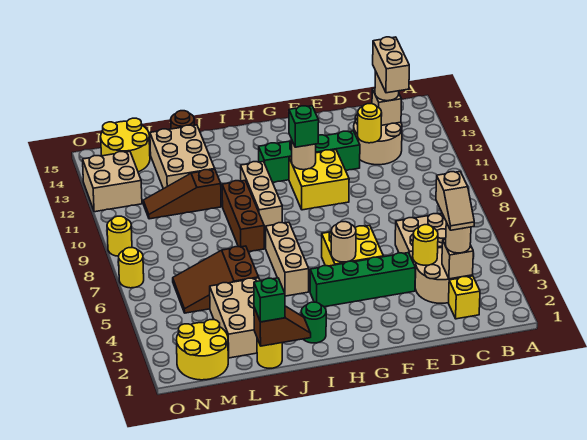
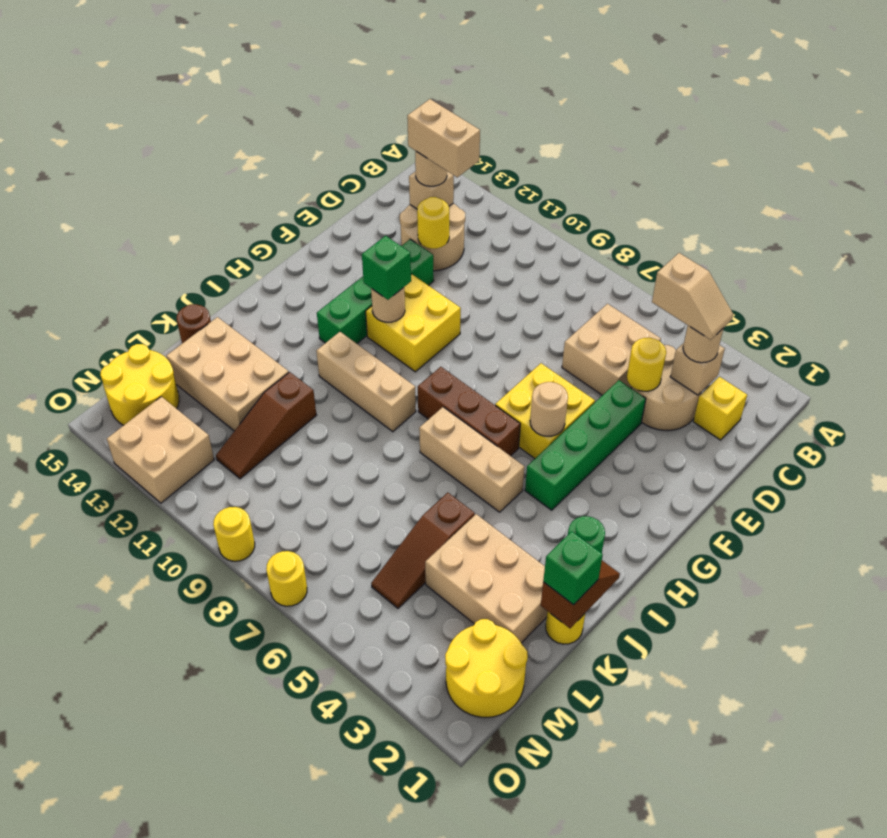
brown 1x3 brick [222,181,264,252] -> brown 1x3 brick moved to [418,367,520,456]
brown 2x3 slope [173,246,259,313] -> brown 1x3 slope [371,493,475,608]

